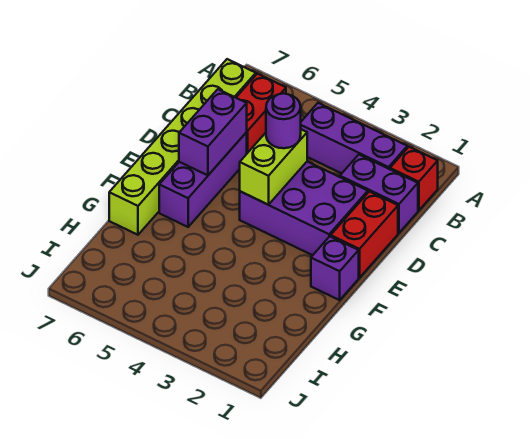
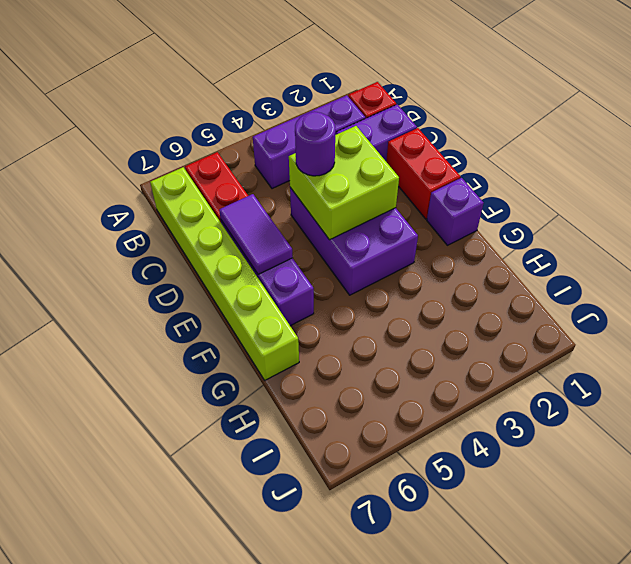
purple 2x3 brick [240,162,368,255] -> purple 2x3 brick turned to [290,188,418,295]
lime 1x2 brick [240,129,307,205] -> lime 2x2 brick [289,126,399,240]
purple 1x2 brick [179,89,247,175] -> purple 1x2 tile [219,194,293,275]

